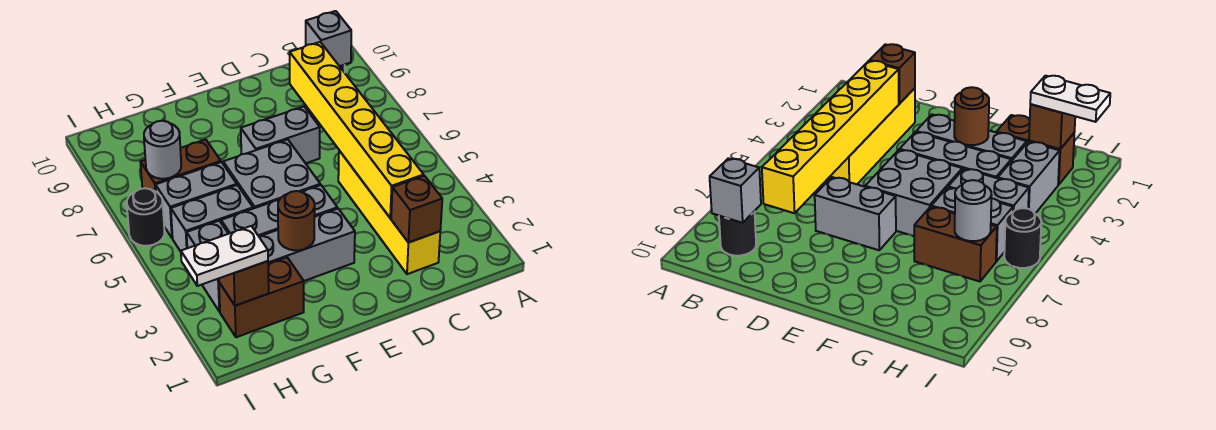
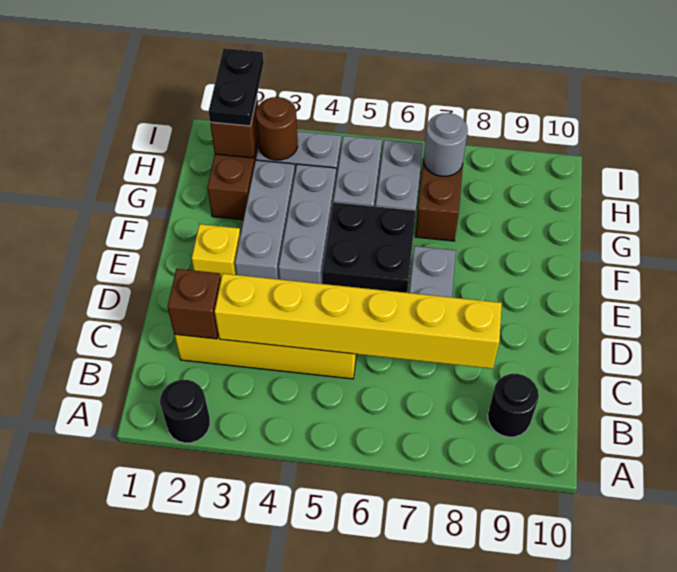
grey 1x1 brick [306,11,351,66] -> none
none -> yellow 1x1 brick [192,224,241,277]
grey 2x2 brick [223,139,320,209] -> black 2x2 brick [322,202,416,293]
brown 1x1 round brick [278,191,315,250] -> brown 1x1 round brick moved to [256,97,298,160]
white 1x2 plate [181,226,268,286] -> black 1x2 plate [209,48,264,126]
black 1x1 round brick [127,188,164,246] -> black 1x1 round brick moved to [160,380,210,443]

